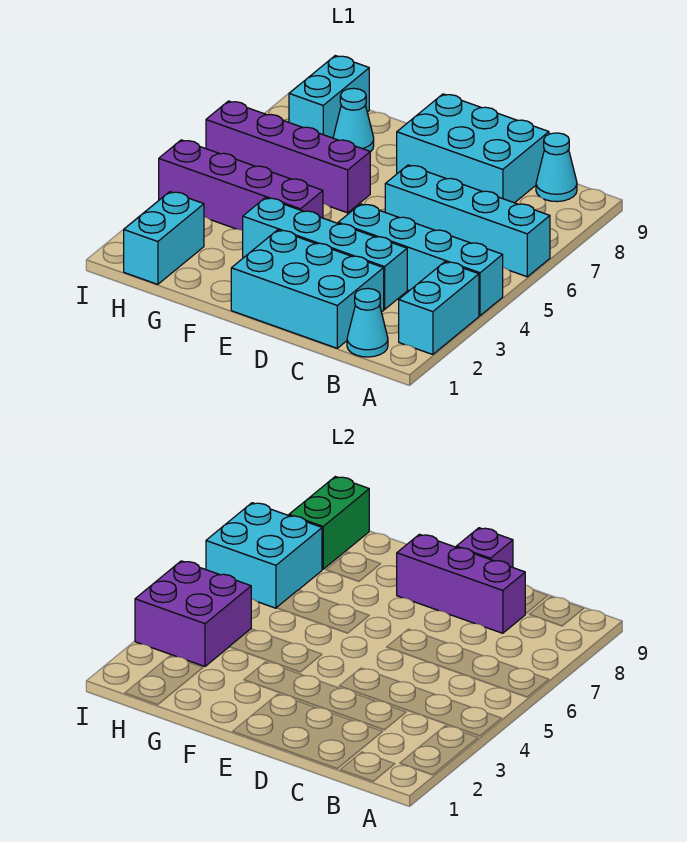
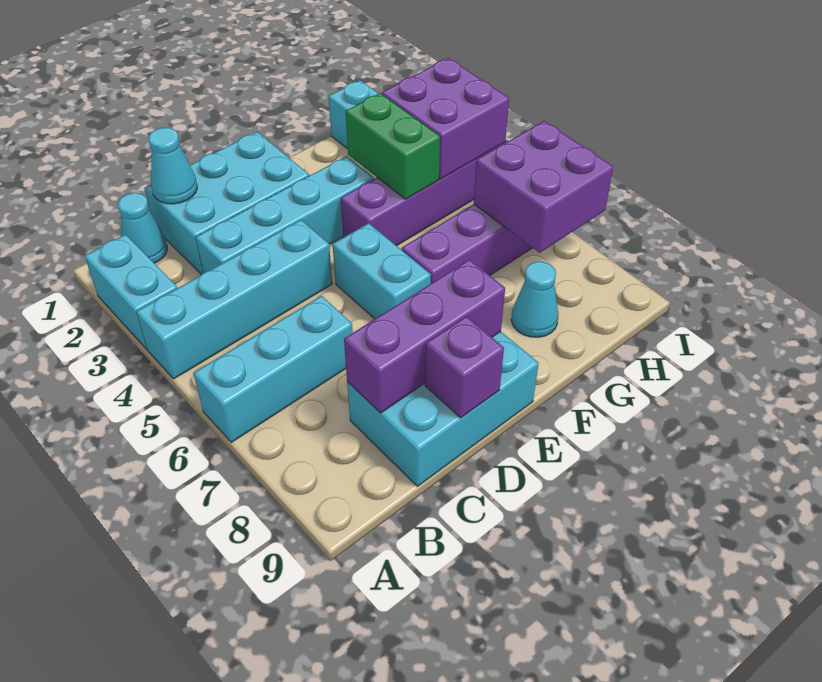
cyan 1x4 brick [385,165,550,277] -> cyan 1x3 brick [193,296,353,442]
cyan 1x1 cone [536,133,577,202] -> cyan 1x1 cone moved to [148,128,197,204]
cyan 2x2 brick [206,503,322,608] -> purple 2x2 brick [474,121,613,253]
cyan 1x2 brick [289,56,369,138] -> cyan 1x2 brick moved to [332,223,431,319]
green 1x2 brick [289,477,369,569] -> green 1x2 brick moved to [346,93,440,199]

